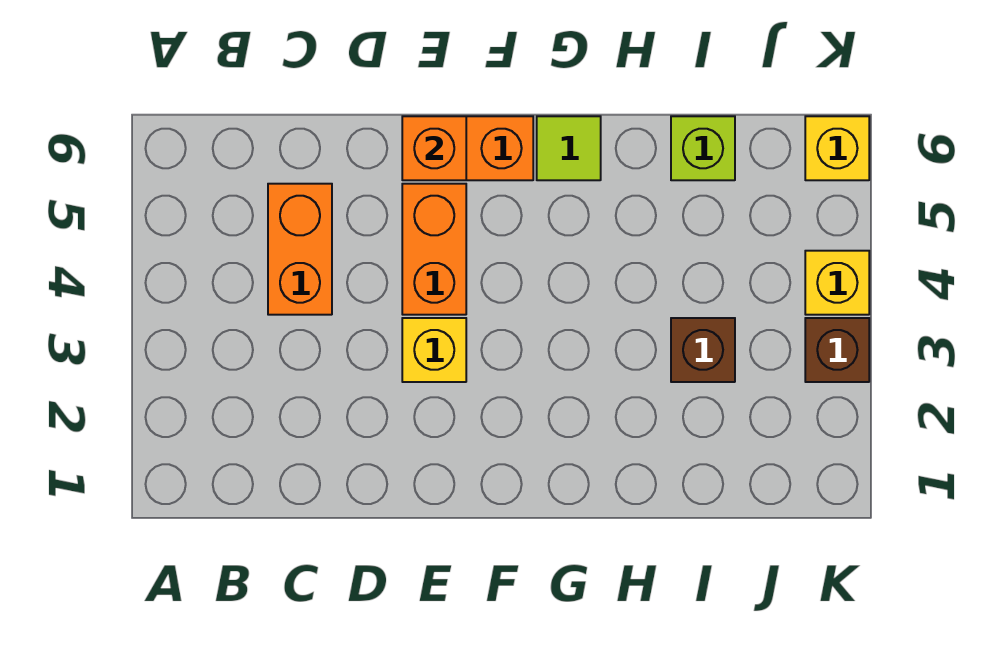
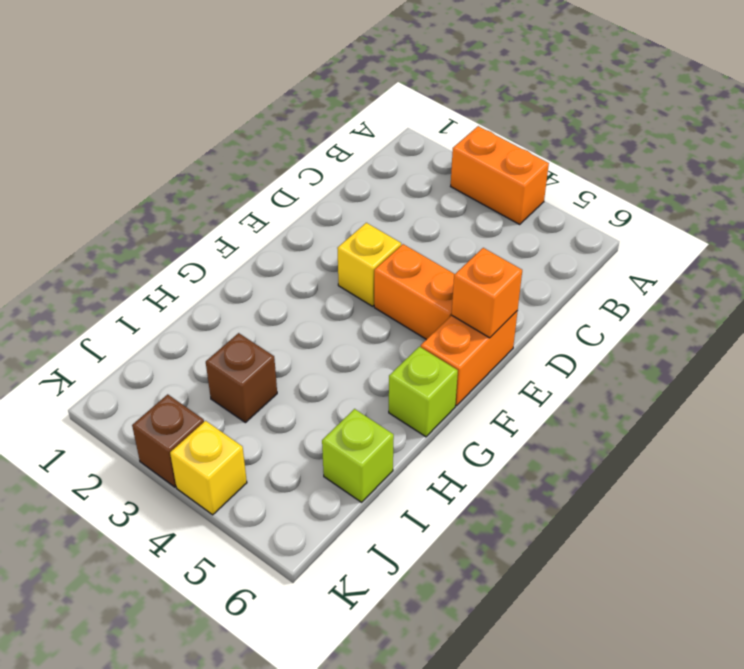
orange 1x2 brick [268,184,332,315] -> orange 1x2 brick moved to [451,126,549,224]
lime 1x1 tile [537,116,601,180] -> lime 1x1 brick [389,347,458,437]
yellow 1x1 brick [805,116,869,180] -> none

